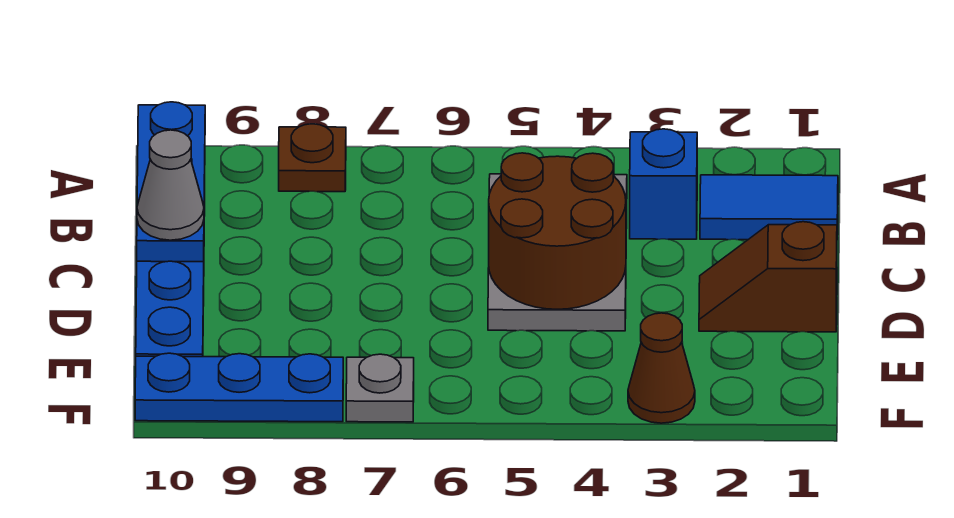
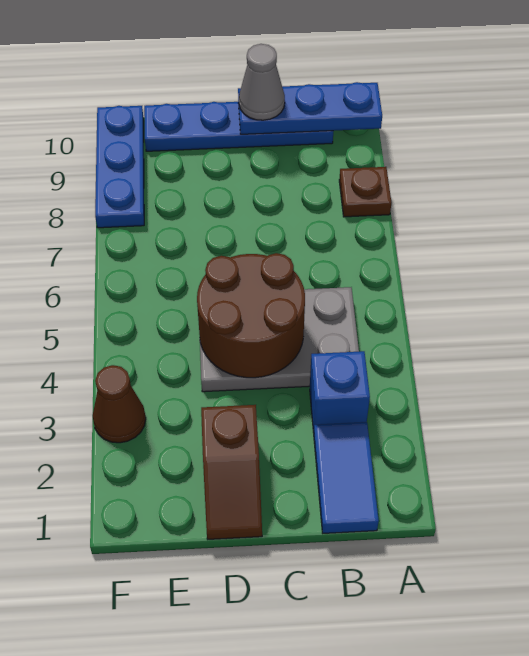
brown 1x2 slope [699,222,837,332] -> brown 1x2 slope turned to [201,405,262,539]
grey 1x1 plate [346,354,414,422] -> none

